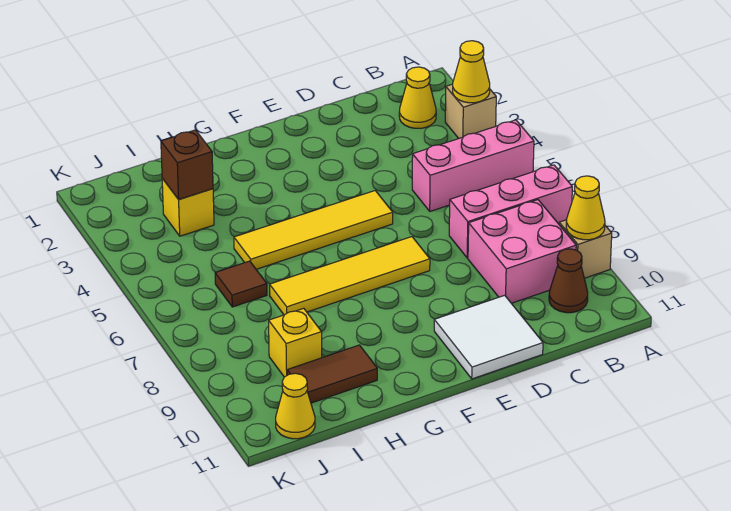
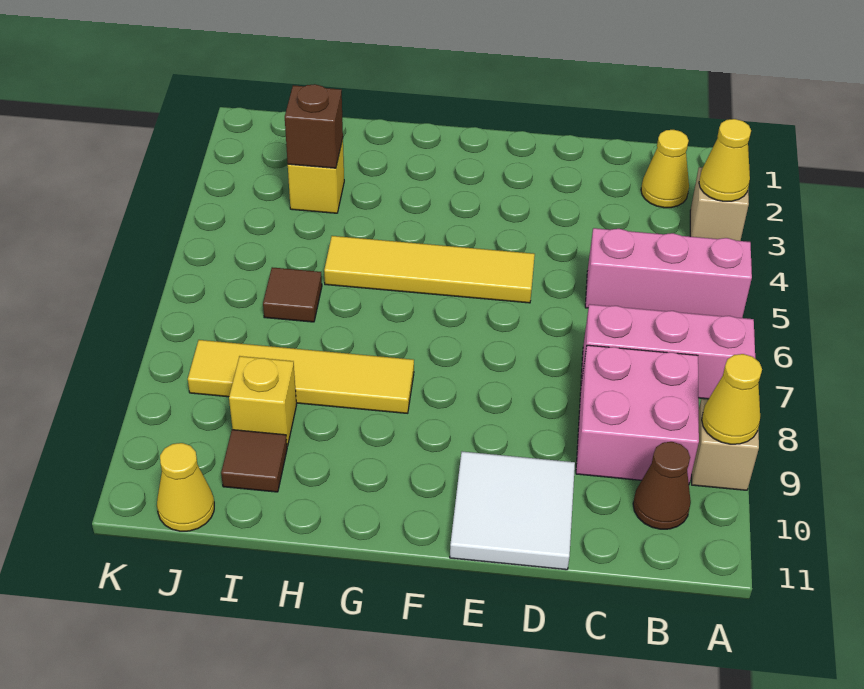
yellow 1x4 tile [270,237,430,315] -> yellow 1x4 tile moved to [188,340,414,413]
brown 1x2 tile [287,345,377,403] -> brown 1x1 tile [221,430,287,492]

